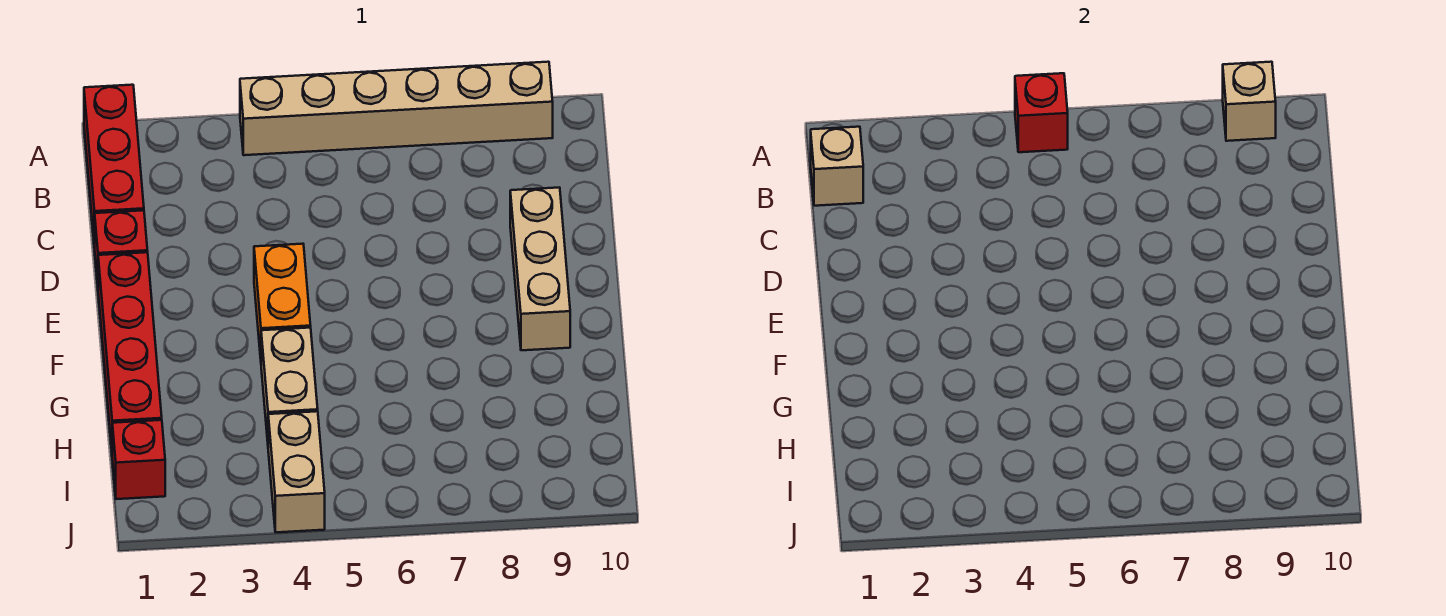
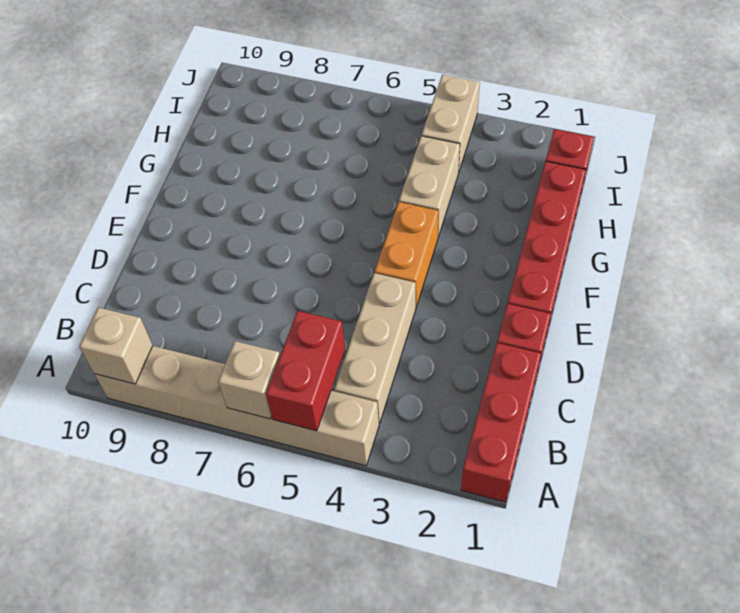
red 1x1 brick [1015,73,1068,152] -> red 1x2 brick [266,311,345,431]
tan 1x1 brick [811,127,863,206] -> tan 1x1 brick moved to [218,341,280,419]
tan 1x3 brick [510,188,570,350] -> tan 1x3 brick moved to [334,273,416,424]

